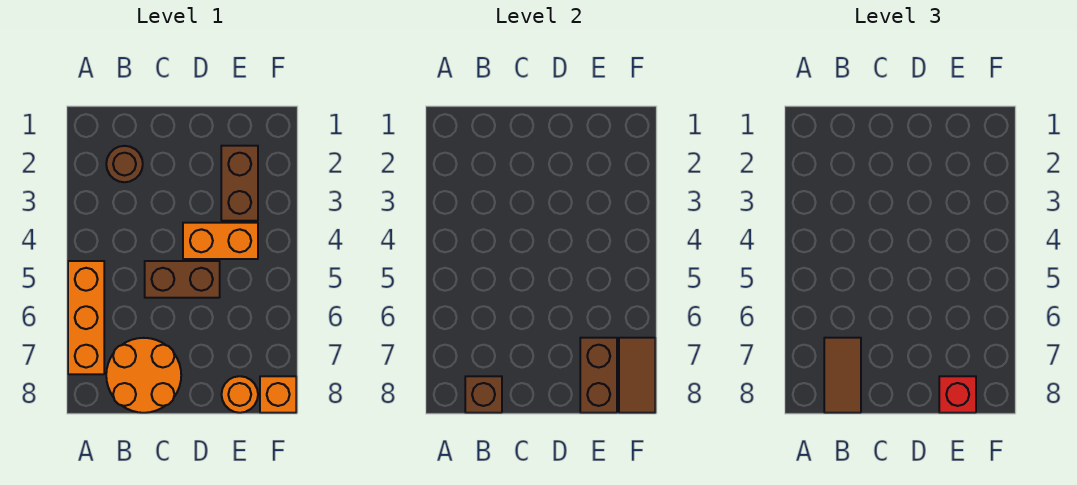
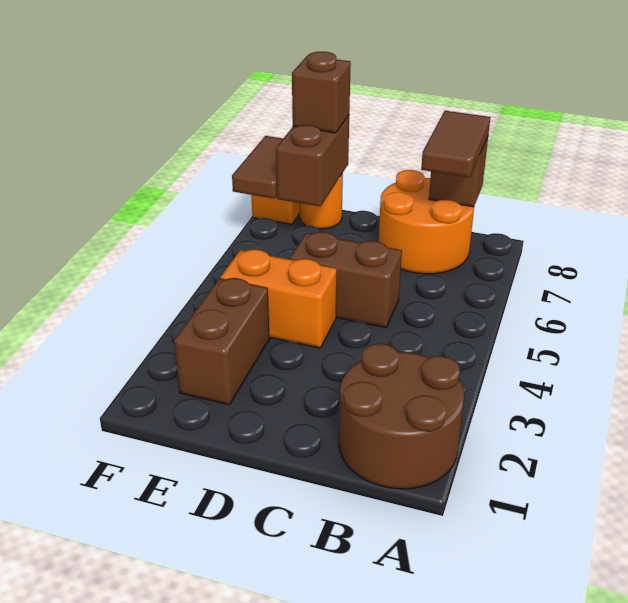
orange 1x3 brick [68,261,104,374] -> none
brown 1x1 round brick [106,146,143,182] -> brown 2x2 round brick [339,344,464,489]
red 1x1 brick [939,376,976,413] -> brown 1x1 brick [292,52,351,133]

